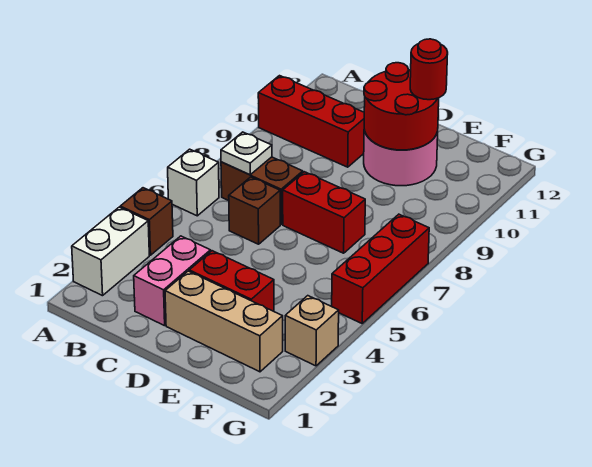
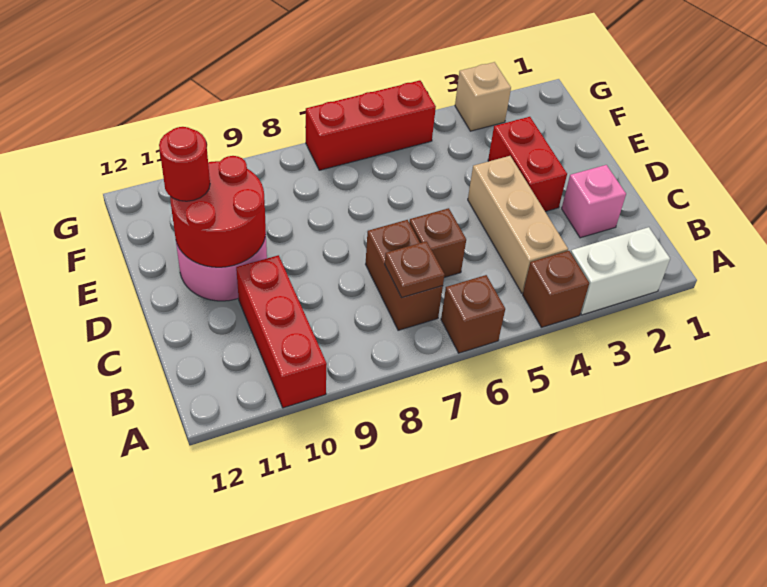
white 1x1 brick [168,149,219,216] -> brown 1x1 brick [441,275,505,353]
white 1x1 plate [221,132,272,175] -> brown 1x1 plate [385,241,445,297]
pink 1x2 brick [134,236,211,326] -> pink 1x1 brick [562,165,626,238]
tan 1x3 brick [165,271,283,372] -> tan 1x3 brick moved to [468,156,568,293]
red 1x2 brick [283,172,365,253] -> none

